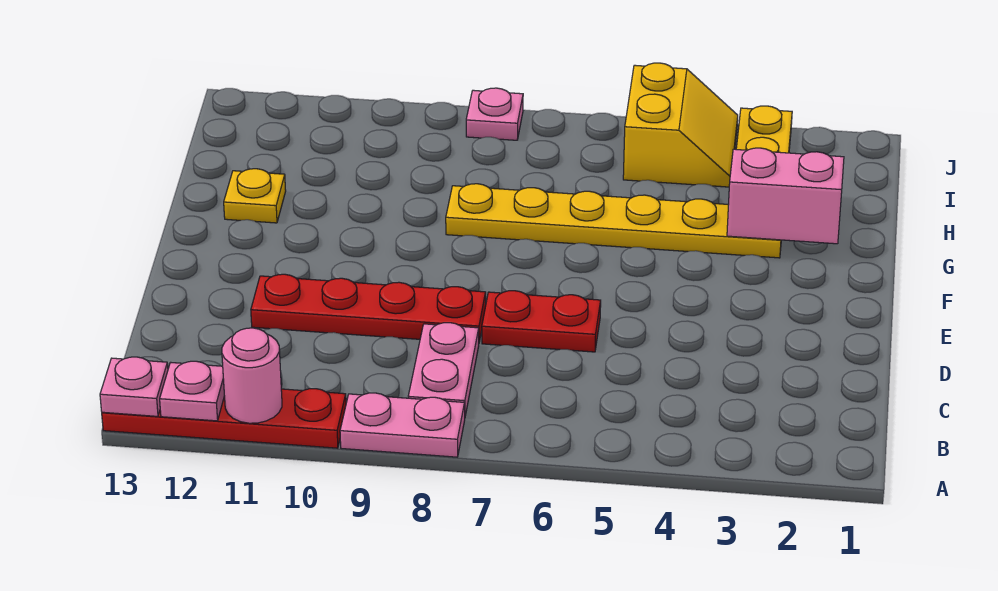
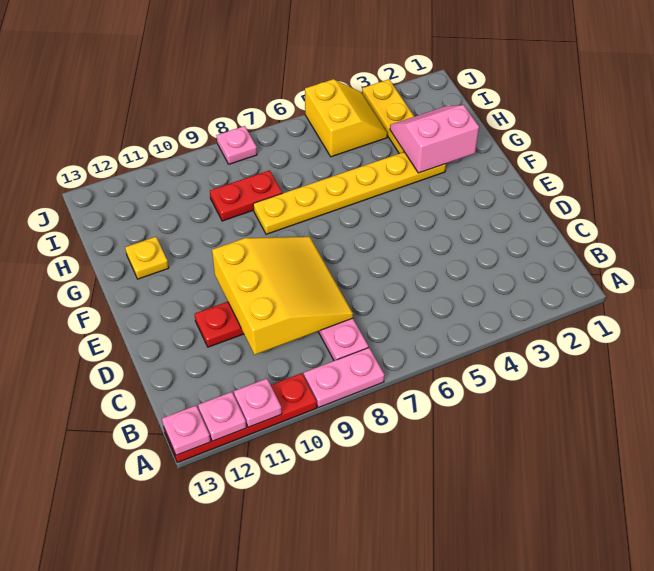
pink 1x1 round brick [222,328,282,423] -> pink 1x1 plate [234,379,282,427]
none -> yellow 3x3 slope [212,237,353,355]
red 1x2 plate [482,291,601,352] -> red 1x2 plate moved to [210,170,282,221]

